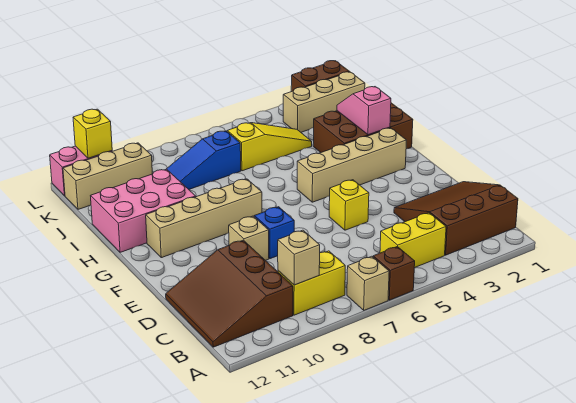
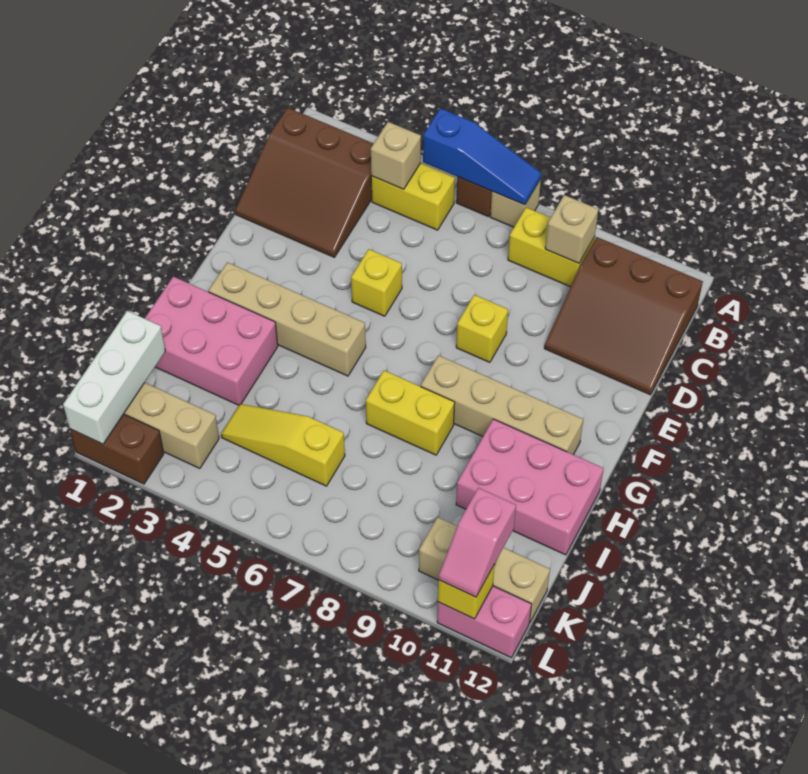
brown 3x3 slope [166,240,293,347] -> brown 3x3 slope turned to [544,237,703,395]
blue 1x1 brick [254,207,294,259] -> yellow 1x1 brick [456,295,508,362]
tan 1x1 brick [229,216,269,260] -> tan 1x1 brick moved to [371,122,421,189]
brown 2x3 brick [313,103,413,153] -> pink 2x3 brick [145,277,278,405]
pink 1x2 slope [337,87,391,135] -> pink 1x2 slope moved to [439,488,516,597]
none -> yellow 1x2 brick [366,371,455,455]
none -> white 1x3 brick [63,311,165,444]
blue 1x3 slope [167,131,241,189] -> blue 1x3 slope moved to [423,108,541,205]

